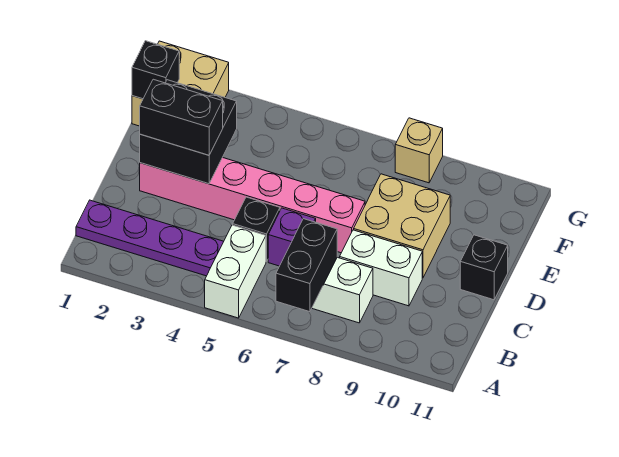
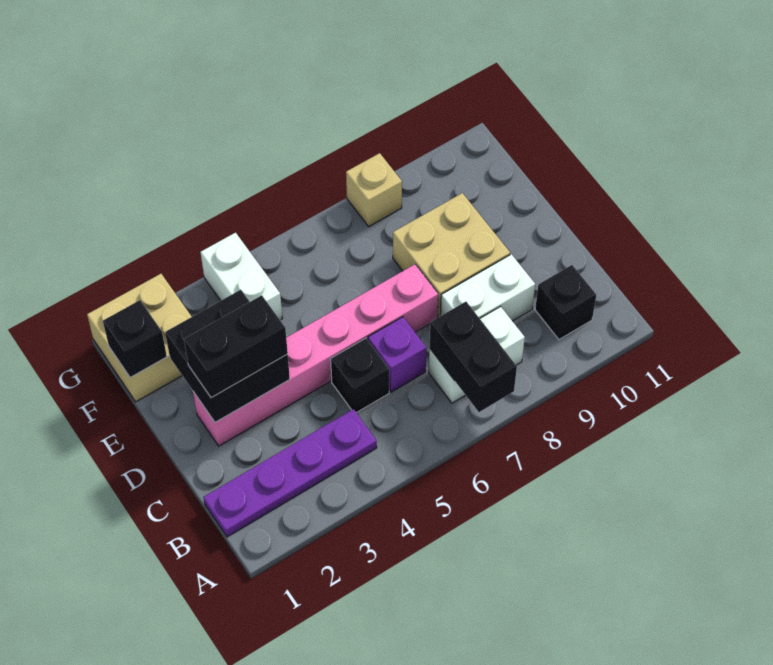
white 1x2 brick [205,225,266,318] -> white 1x2 brick moved to [201,233,283,320]
black 1x1 brick [460,235,508,300] -> black 1x1 brick moved to [535,265,596,339]

